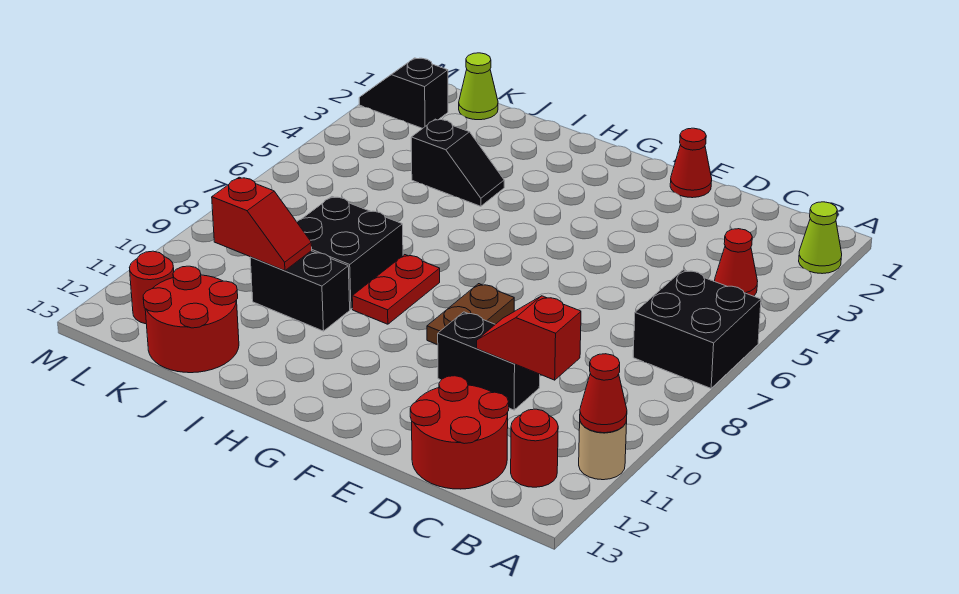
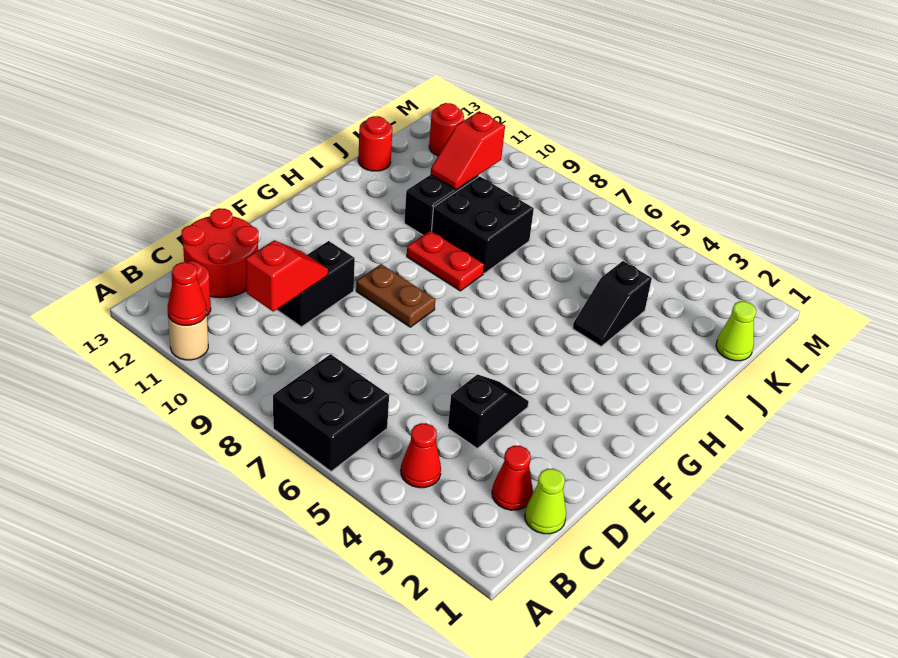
lime 1x1 cone [799,202,842,274] -> lime 1x1 cone moved to [525,469,566,534]
red 1x1 cone [670,128,712,198] -> red 1x1 cone moved to [492,446,533,510]
red 2x2 round brick [143,266,239,373] -> red 1x1 round brick [358,116,392,171]
black 1x2 slope [359,58,448,128] -> black 1x2 slope moved to [448,374,529,448]

